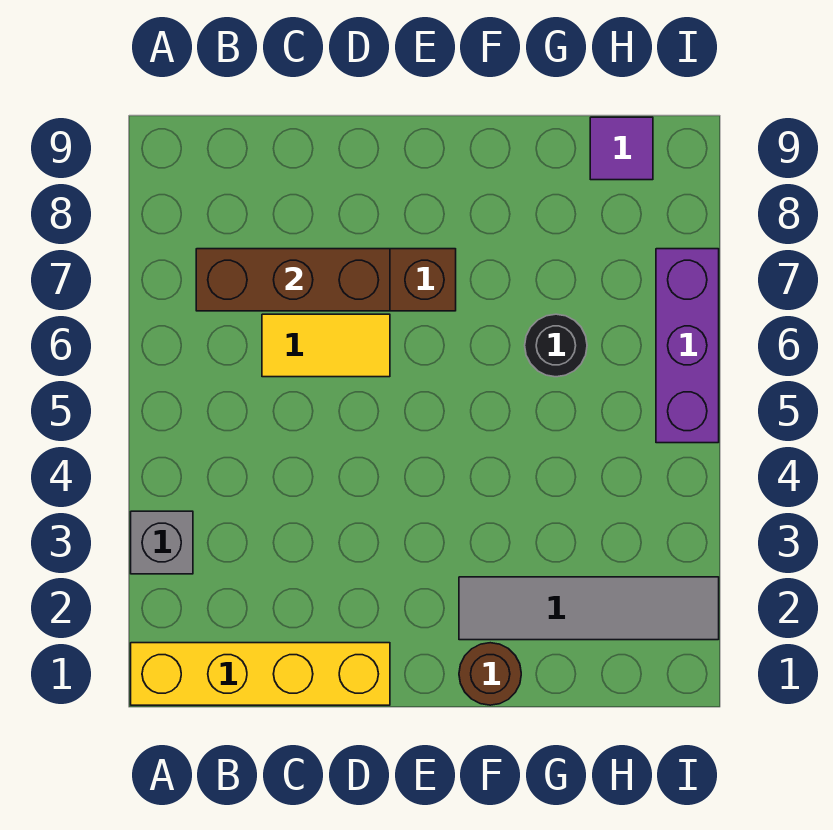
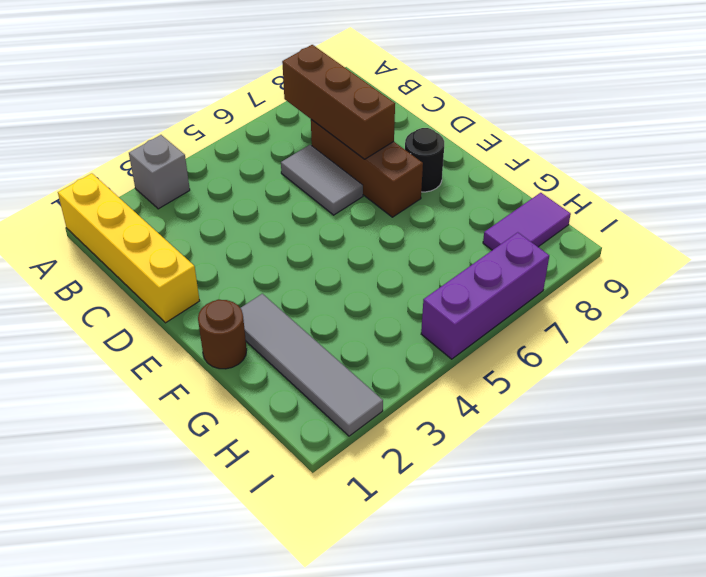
yellow 1x2 tile [262,314,390,377] -> grey 1x2 tile [281,145,363,215]
black 1x1 round brick [525,314,587,377] -> black 1x1 round brick moved to [405,128,444,192]
purple 1x1 tile [590,117,653,180] -> purple 1x2 tile [483,193,571,250]

